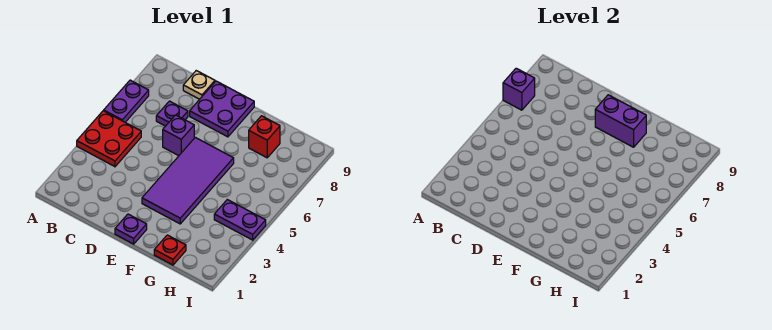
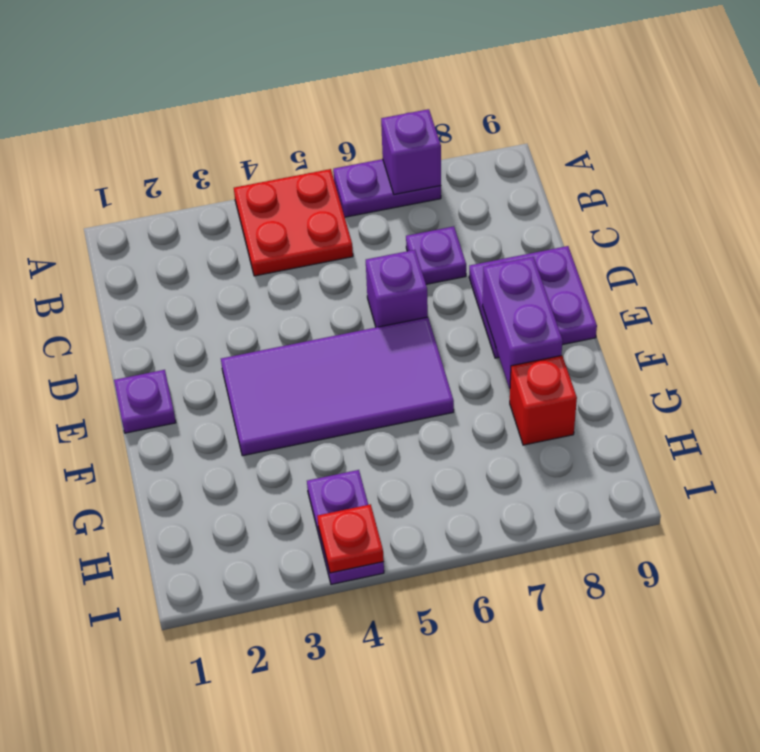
tan 1x1 plate [183,71,215,99] -> none
red 1x1 plate [154,235,186,265] -> red 1x1 plate moved to [317,504,384,573]

